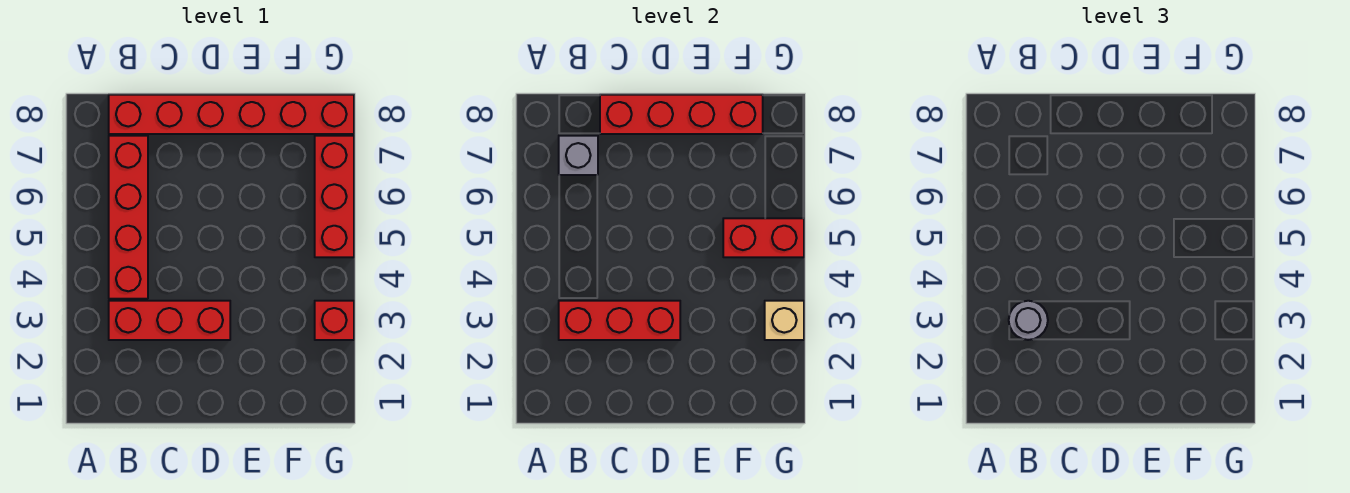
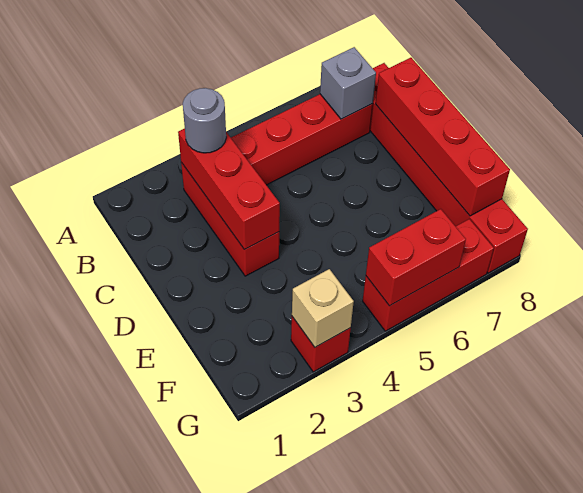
red 1x2 brick [723,218,804,257] -> red 1x2 brick turned to [366,209,466,306]

